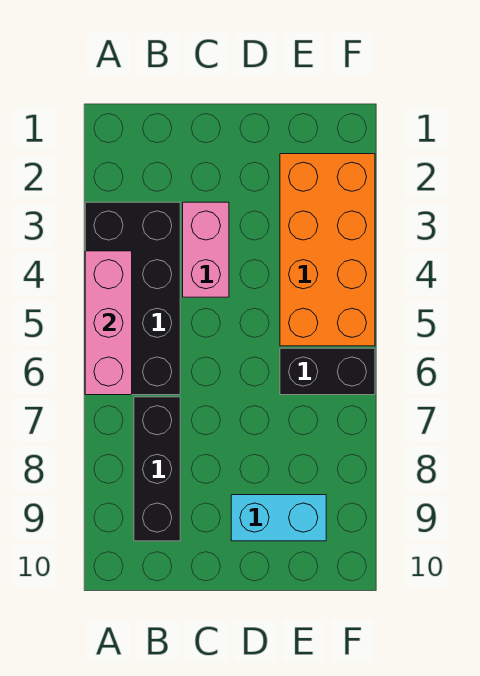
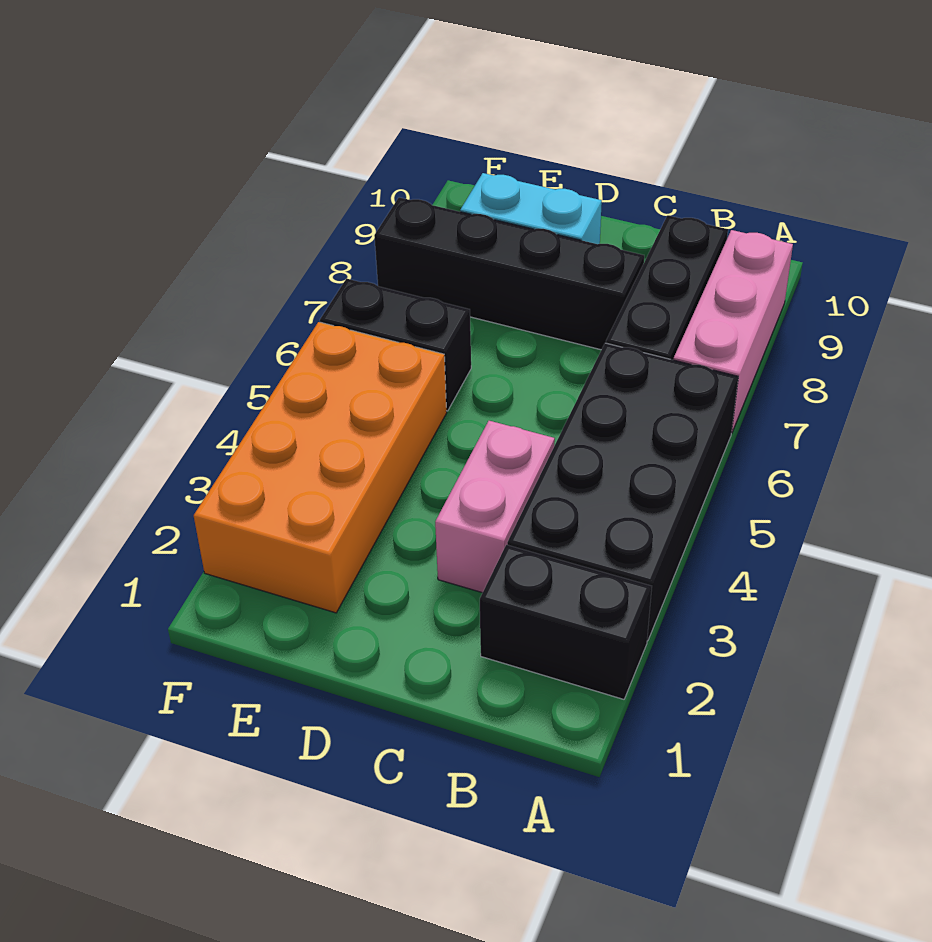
none -> black 1x2 brick [480,545,652,699]
pink 1x3 brick [85,251,132,395] -> pink 1x3 brick moved to [673,230,793,433]
none -> black 1x4 brick [374,197,644,350]

